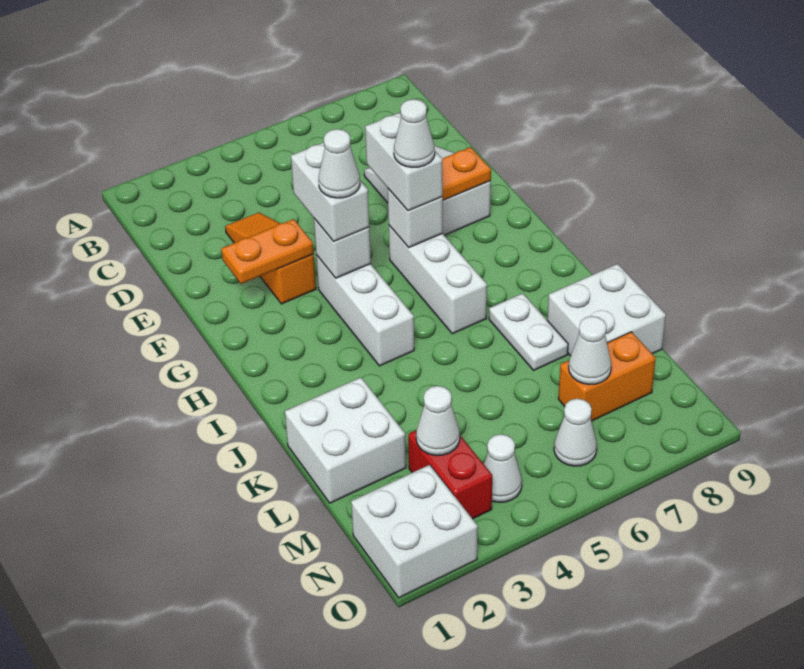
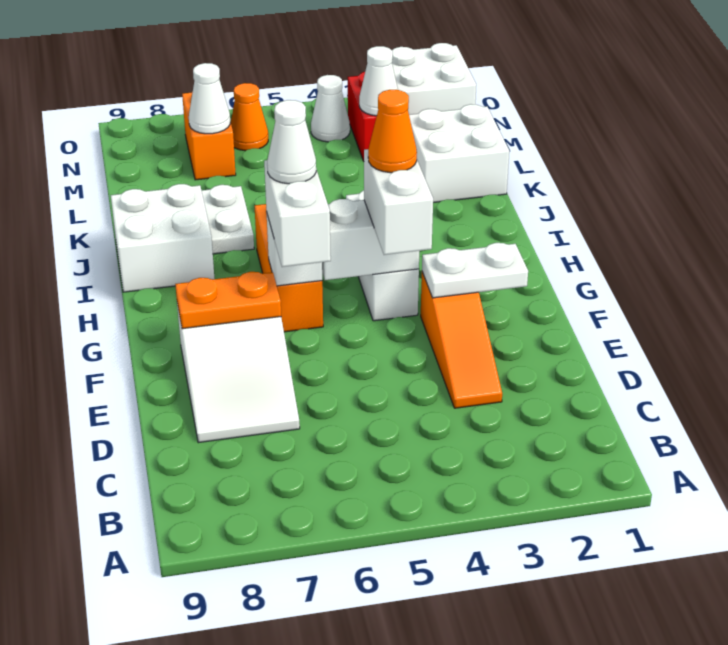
orange 1x2 plate [221,219,314,284] -> white 1x2 plate [422,243,528,298]
white 1x1 brick [314,219,371,278] -> white 1x2 brick [322,199,419,280]
white 1x1 cone [319,129,360,198] -> orange 1x1 cone [368,90,417,173]
white 1x3 brick [389,226,487,334] -> orange 1x3 brick [255,204,323,332]
white 2x2 brick [547,264,666,356] -> white 2x2 brick moved to [111,184,214,292]
orange 1x2 brick [558,332,656,421] -> orange 1x2 brick turned to [182,92,236,180]
white 1x1 cone [554,399,597,466] -> orange 1x1 cone [231,83,268,151]

